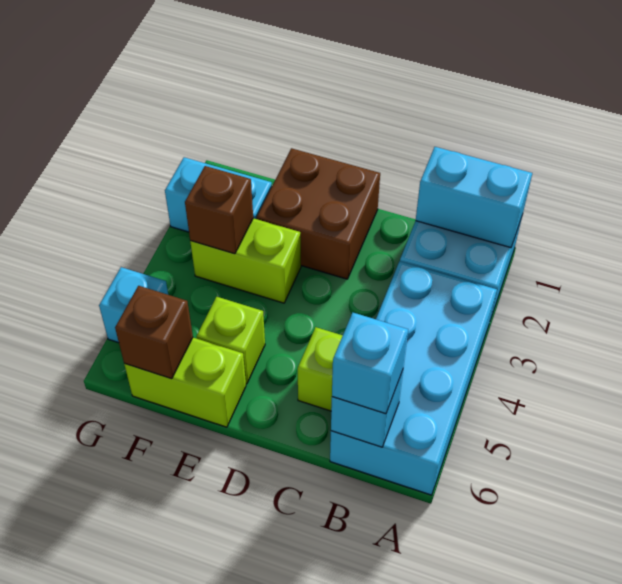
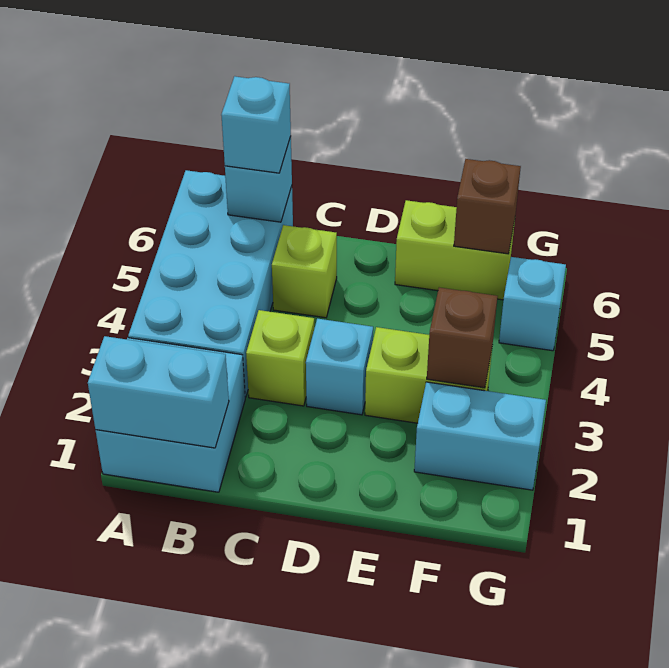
brown 2x2 brick [257,148,380,279] -> none
none -> cyan 1x1 brick [306,319,373,415]
lime 1x1 brick [197,297,265,384] -> lime 1x1 brick moved to [246,310,314,406]

